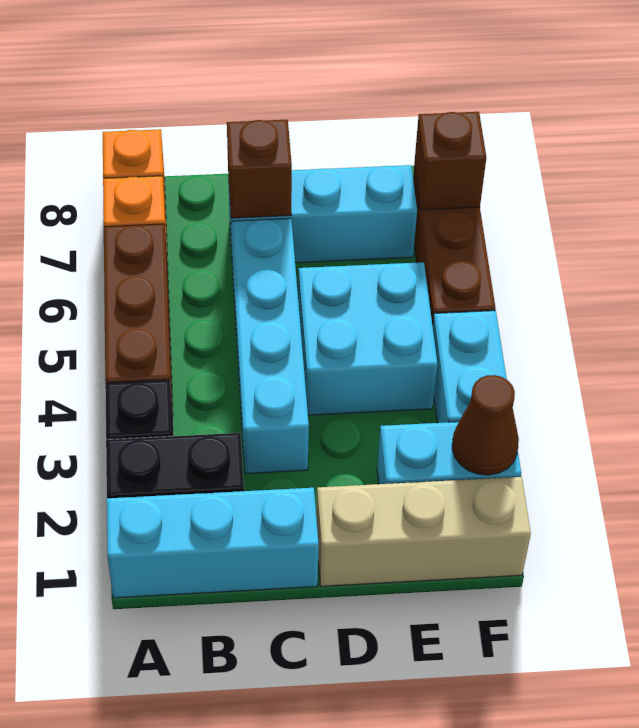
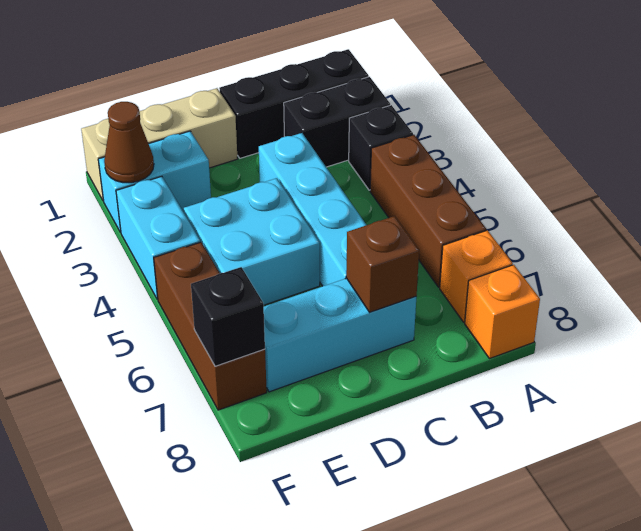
cyan 1x3 brick [107,488,319,598] -> black 1x3 brick [219,49,369,158]
brown 1x1 brick [414,112,486,210] -> black 1x1 brick [191,267,265,366]

